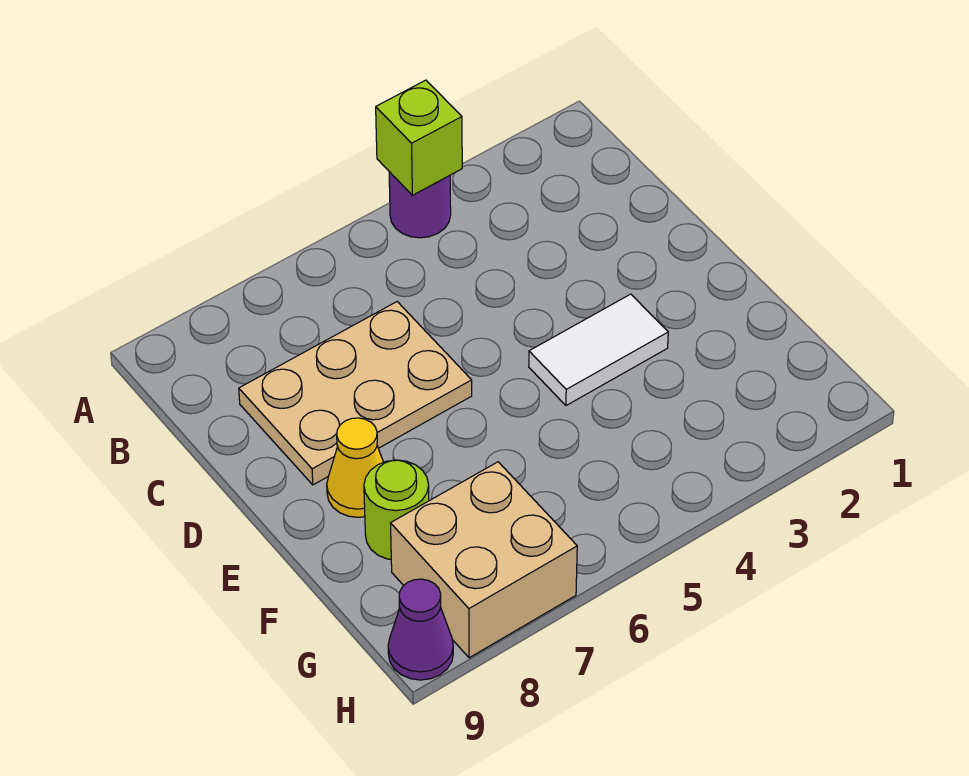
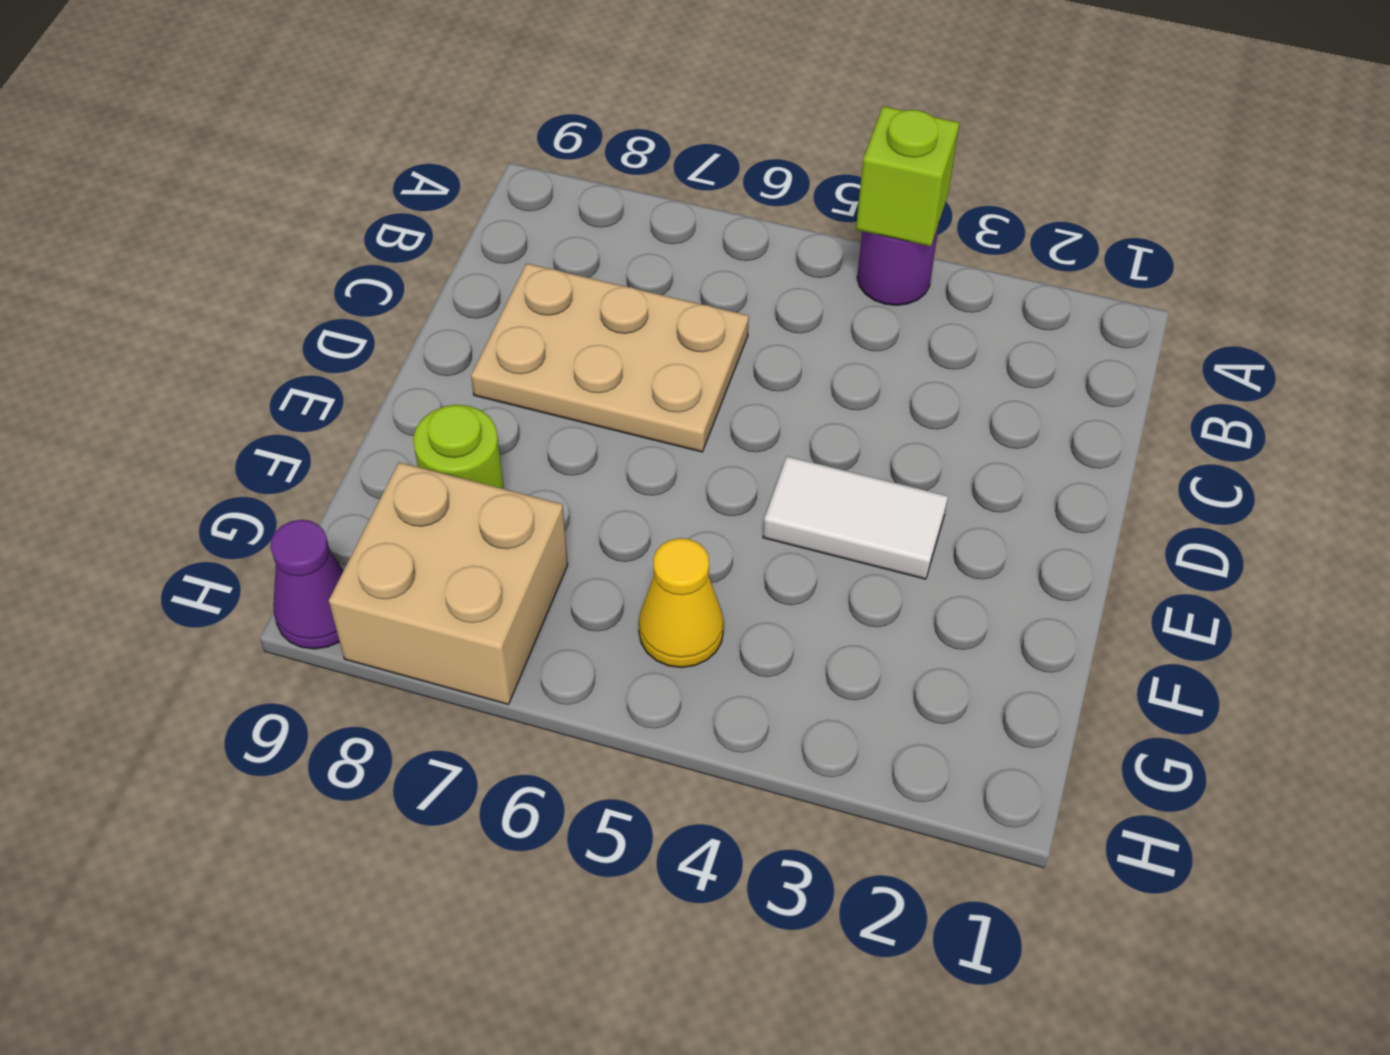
yellow 1x1 cone [327,418,383,517] -> yellow 1x1 cone moved to [639,538,724,668]

